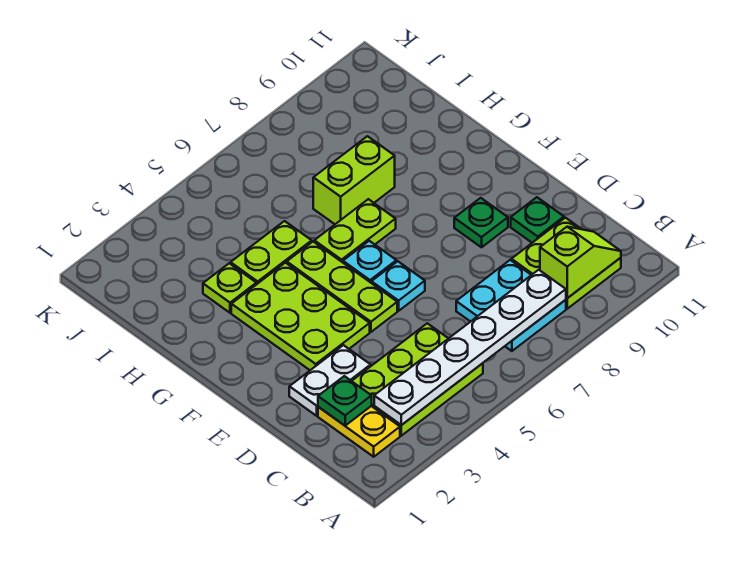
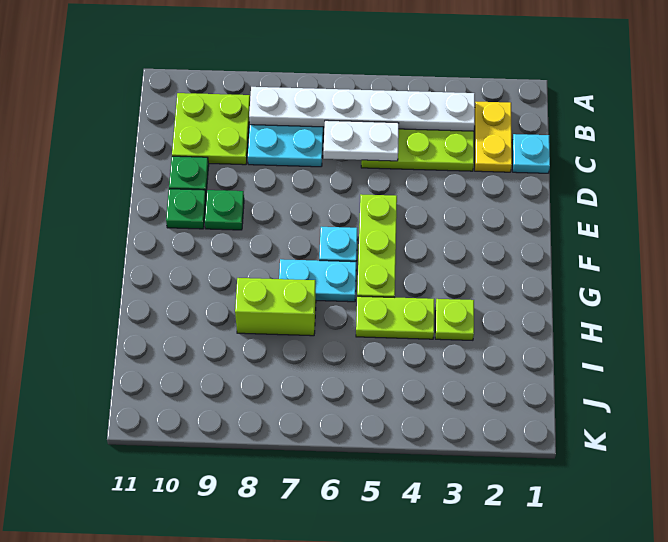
lime 1x2 slope [540,227,621,298] -> none
green 1x1 plate [318,376,372,426] -> green 1x1 plate moved to [166,189,206,229]
white 1x2 plate [289,345,371,416] -> white 1x2 plate moved to [323,120,399,161]
lime 2x3 plate [231,263,370,370] -> none
cyan 1x1 plate [371,261,425,311] -> cyan 1x1 plate moved to [512,134,550,173]
lime 1x2 plate [314,199,396,262] -> cyan 1x2 plate [279,259,356,302]

